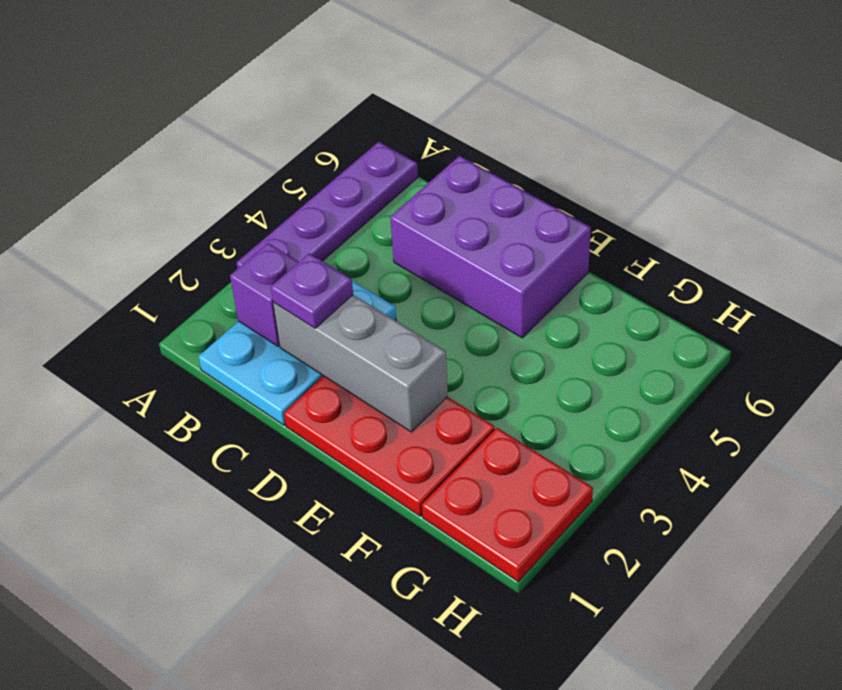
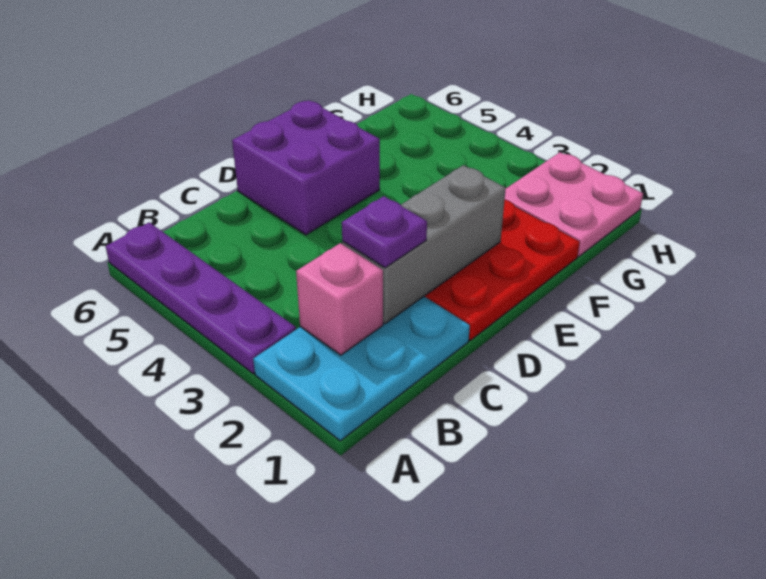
cyan 2x3 plate [198,281,396,425] -> cyan 2x3 plate turned to [253,296,470,441]
purple 1x1 brick [230,243,299,346] -> pink 1x1 brick [296,243,383,355]
purple 2x3 brick [390,156,591,338] -> purple 2x2 brick [232,100,380,235]
red 2x2 plate [422,428,593,582] -> pink 2x2 plate [505,152,643,257]

